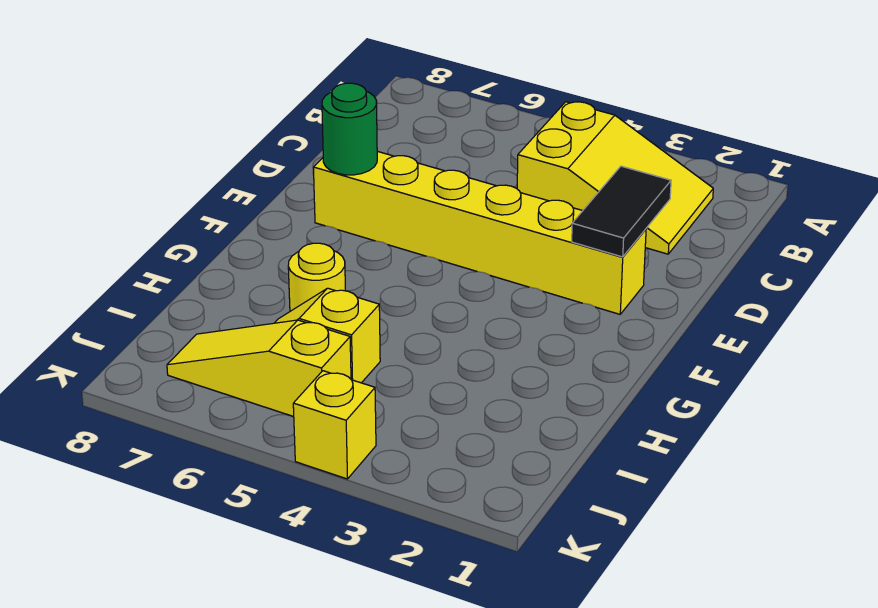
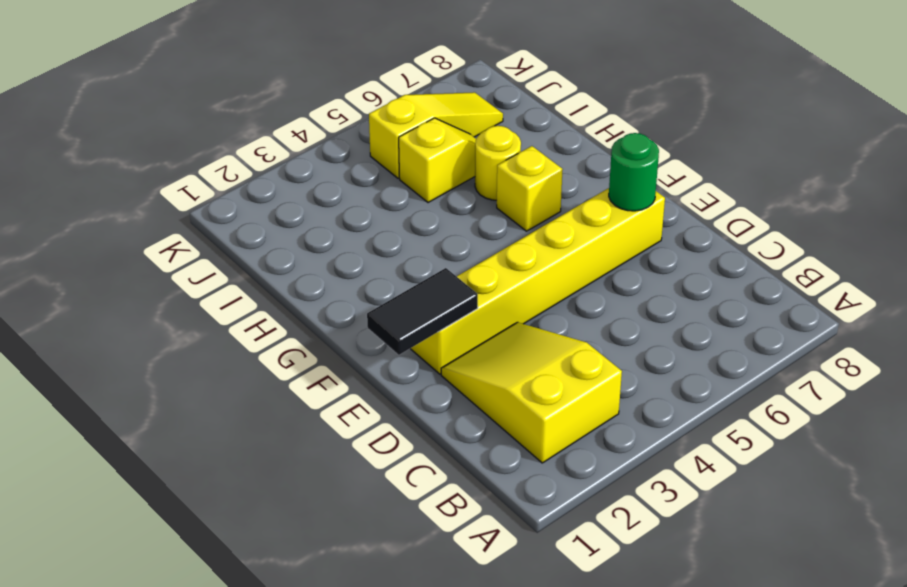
yellow 2x3 slope [517,102,713,254] -> yellow 2x3 slope turned to [441,322,622,463]
black 1x2 tile [572,166,671,257] -> black 1x2 tile turned to [367,268,478,355]
yellow 1x1 brick [293,371,376,479] -> yellow 1x1 brick moved to [497,146,563,231]

